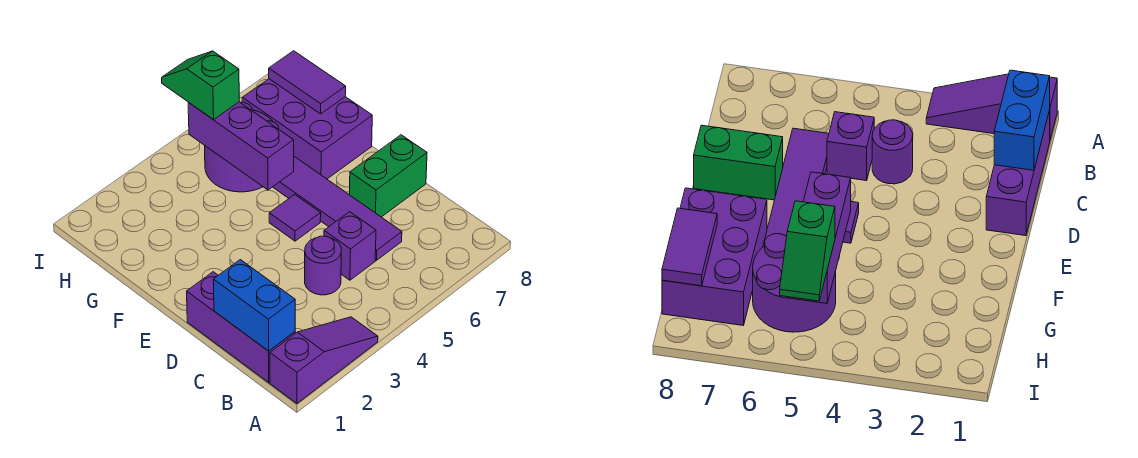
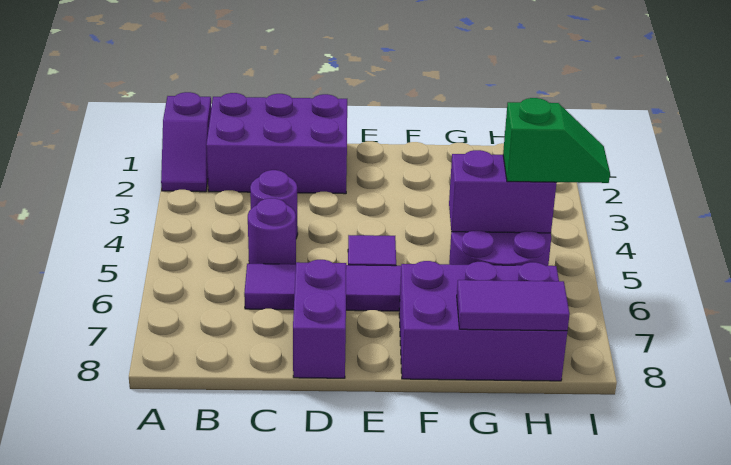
purple 1x3 slope [270,317,378,403] -> purple 1x2 slope [161,92,211,192]
purple 1x3 brick [187,272,295,383] -> purple 2x3 brick [206,93,347,194]
blue 1x2 brick [213,260,295,351] -> none
purple 1x1 brick [324,212,376,280] -> purple 1x1 round brick [248,198,296,264]
green 1x2 brick [350,135,427,217] -> purple 1x2 brick [293,260,346,378]
purple 1x3 brick [188,102,294,190] -> purple 1x2 brick [449,150,556,233]

